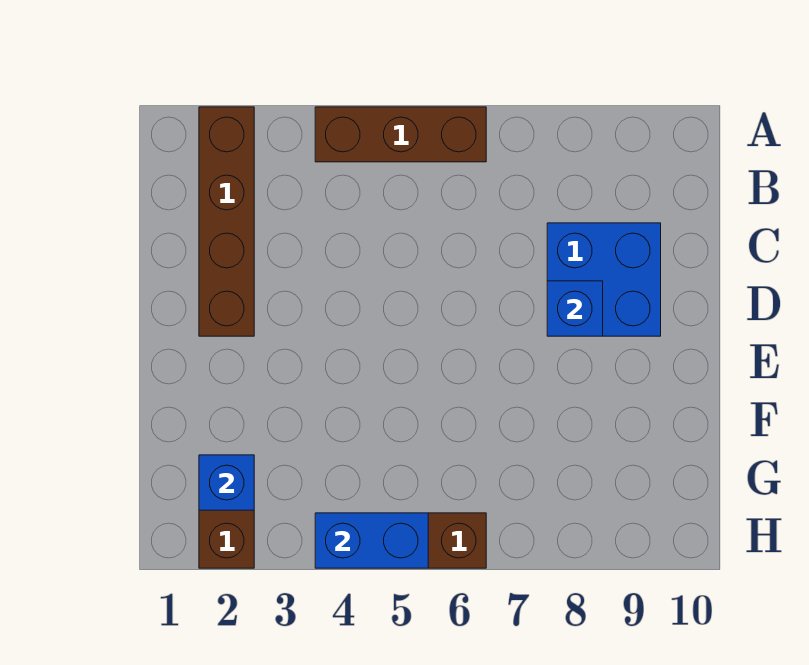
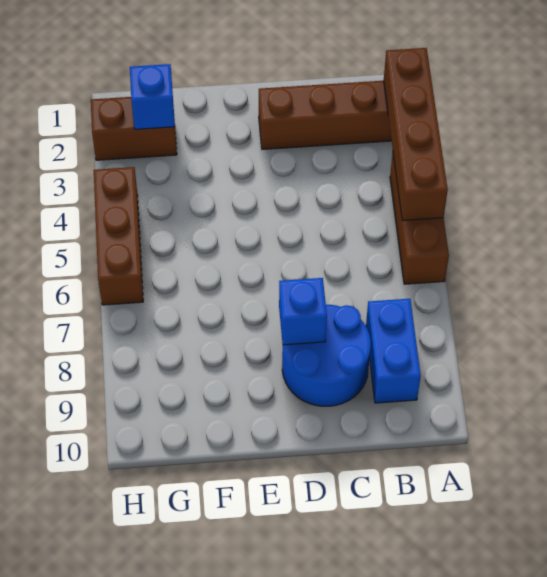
none -> brown 1x4 brick [384,48,448,220]
blue 2x2 brick [547,223,661,336] -> blue 2x2 round brick [282,305,371,406]
blue 1x2 brick [315,513,428,568] -> blue 1x2 brick moved to [366,299,421,403]

